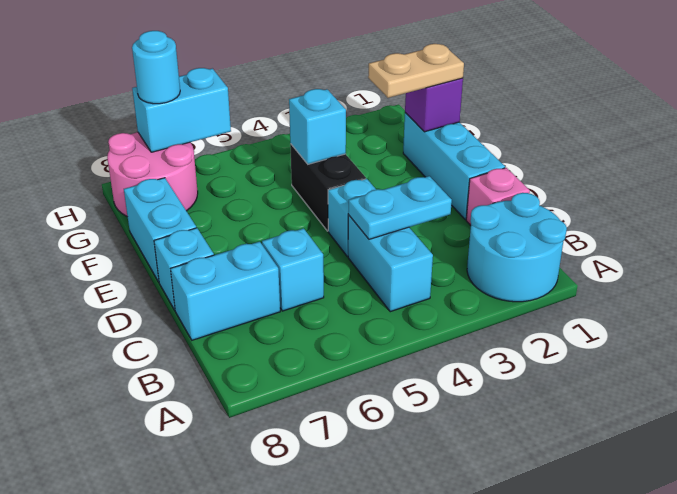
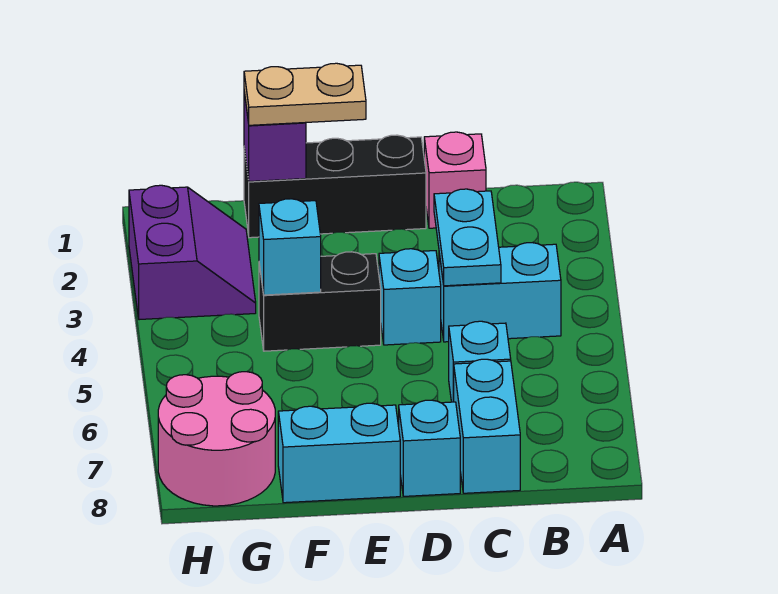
cyan 2x2 round brick [467,193,567,302] -> none
cyan 1x3 brick [403,113,505,220] -> black 1x3 brick [244,135,426,238]
tan 1x2 plate [368,44,464,98] -> tan 1x2 plate turned to [244,63,366,125]
none -> purple 2x2 slope [129,185,256,320]
cyan 1x2 brick [132,68,231,152] -> none
cyan 1x1 round brick [132,31,180,104] -> none

